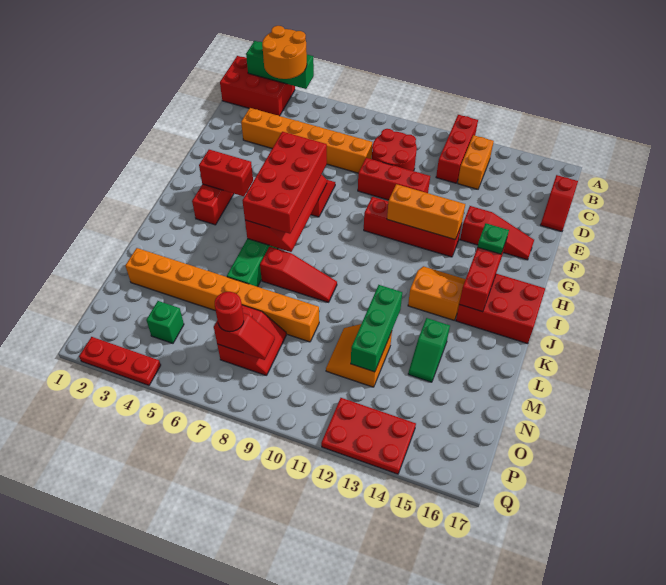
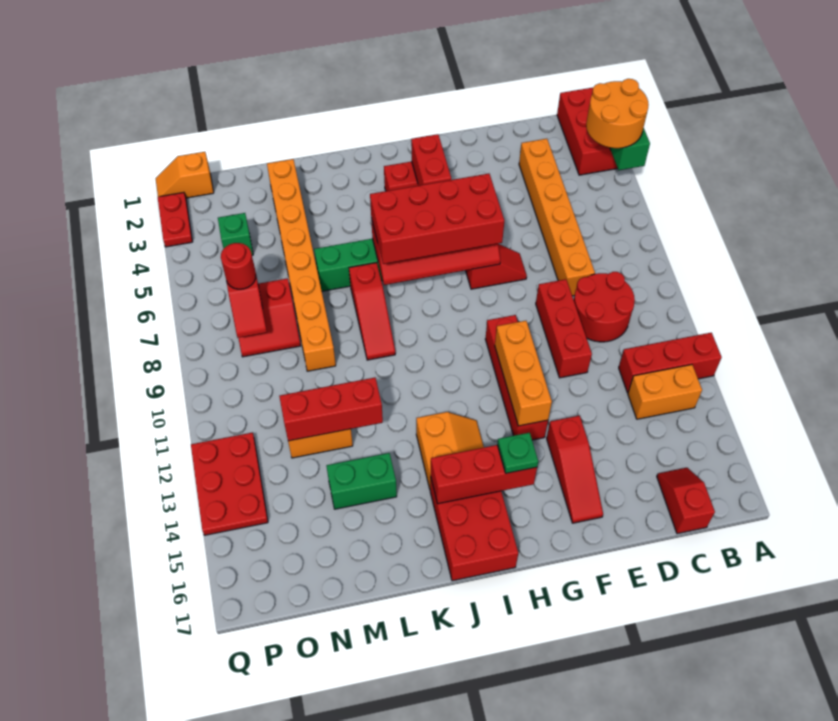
red 1x2 slope [541,175,578,231] -> red 1x2 slope turned to [657,468,715,534]
green 1x3 brick [351,285,402,372] -> red 1x3 brick [279,378,383,441]
green 1x2 slope [408,318,450,382] -> green 1x2 brick [326,453,397,509]
none -> orange 1x2 slope [156,152,214,198]
red 1x3 plate [79,337,161,385] -> red 1x2 plate [158,192,192,247]

